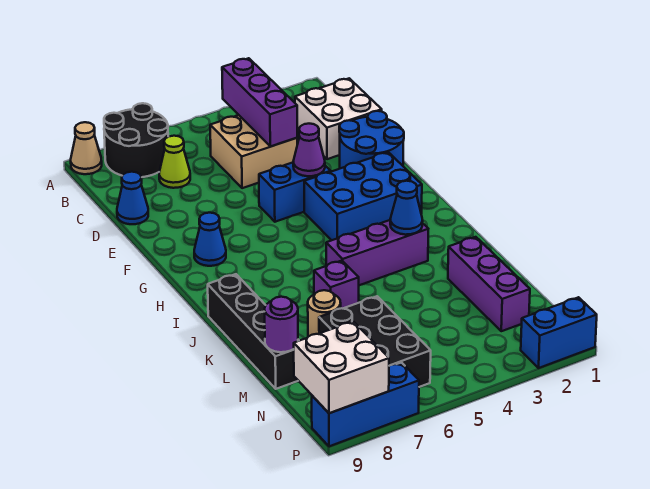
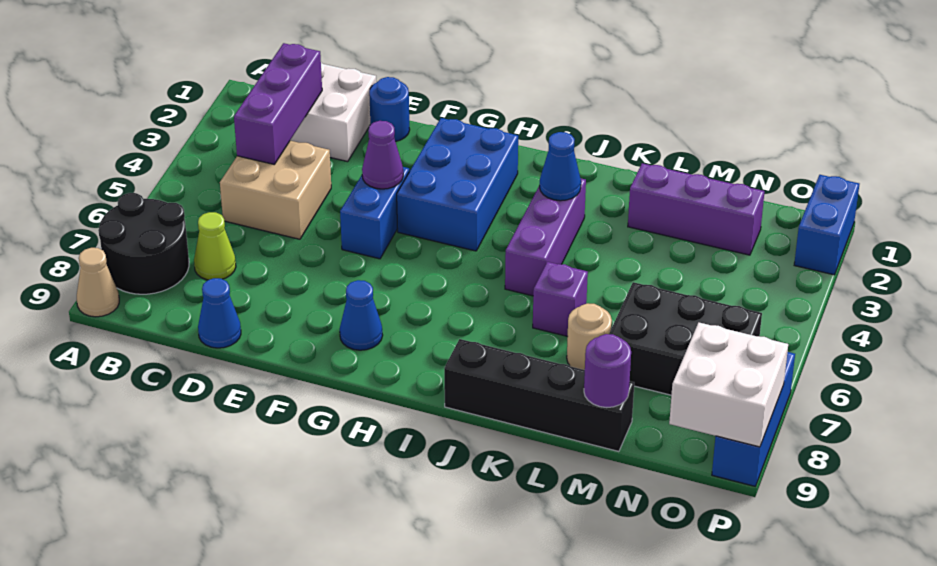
purple 1x3 brick [222,58,297,146] -> purple 1x3 brick turned to [234,43,322,164]
blue 2x2 round brick [339,111,404,168] -> blue 1x1 round brick [369,77,410,142]

